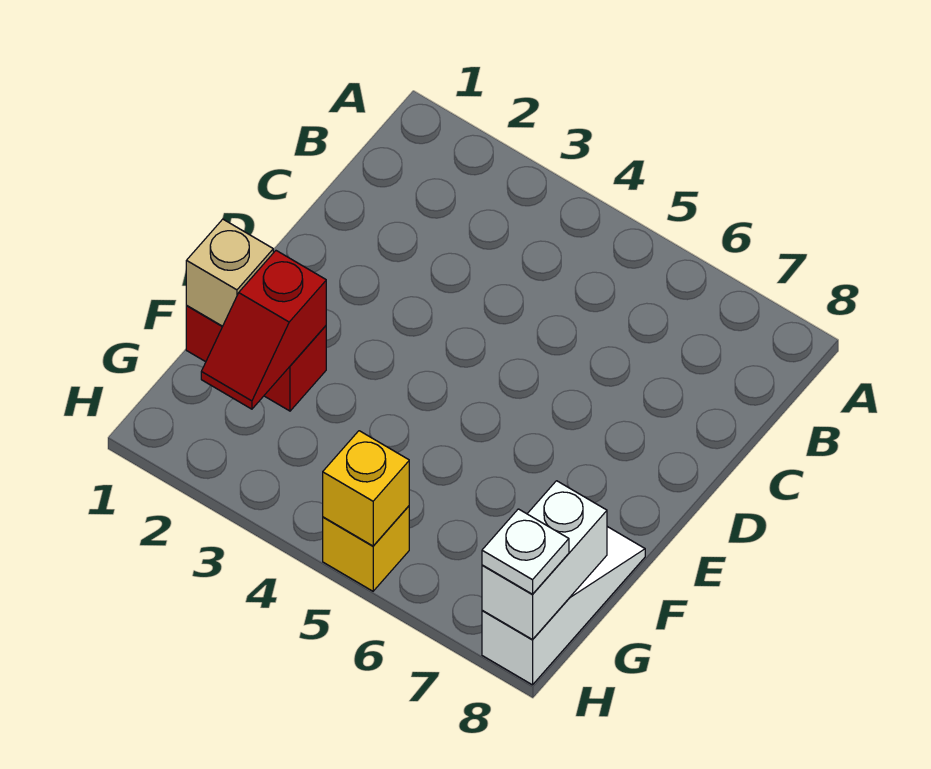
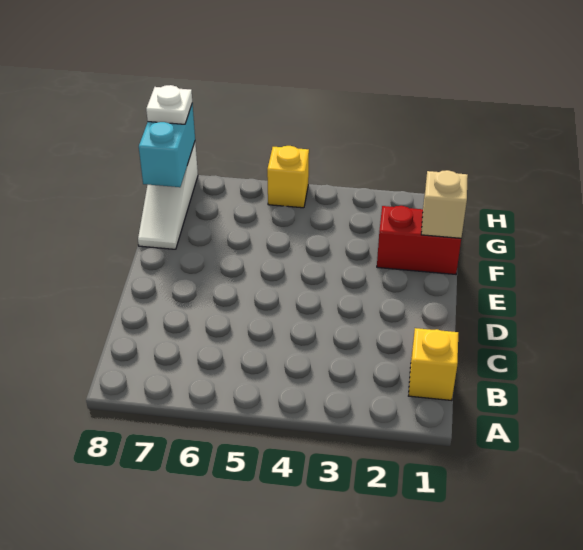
red 1x2 slope [201,251,326,409] -> none
white 1x2 brick [482,481,607,640] -> cyan 1x2 brick [139,103,195,187]
yellow 1x1 brick [323,431,409,546] -> yellow 1x1 brick moved to [409,328,458,400]

